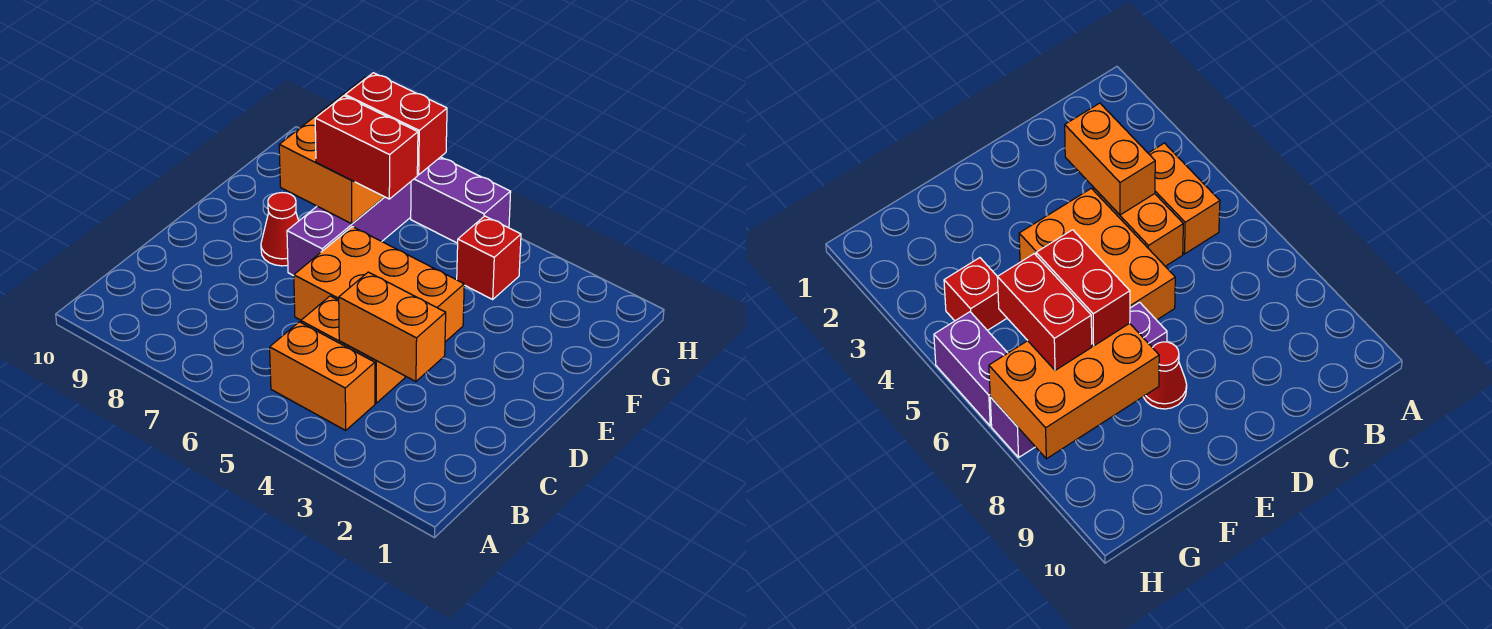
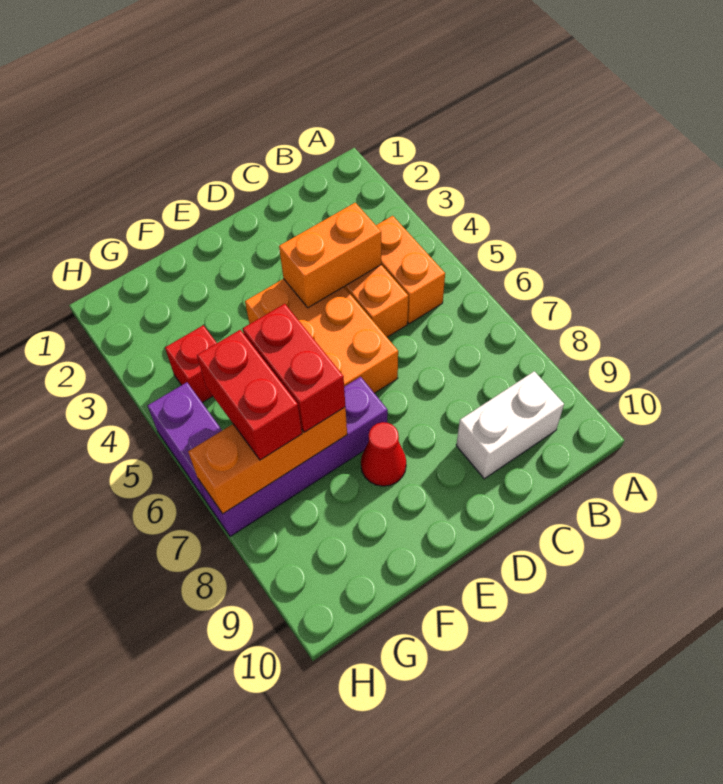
none -> white 1x2 brick [456,371,564,479]
orange 1x2 brick [338,272,446,382] -> orange 1x2 brick turned to [279,203,381,308]
orange 2x3 brick [279,77,384,224] -> orange 1x3 brick [188,407,347,514]

